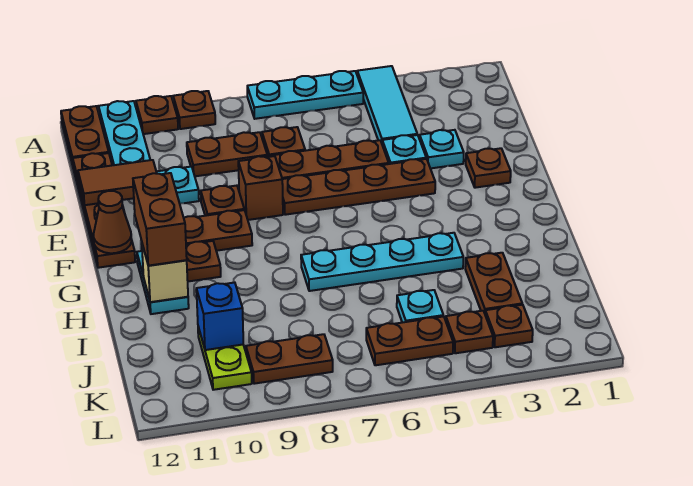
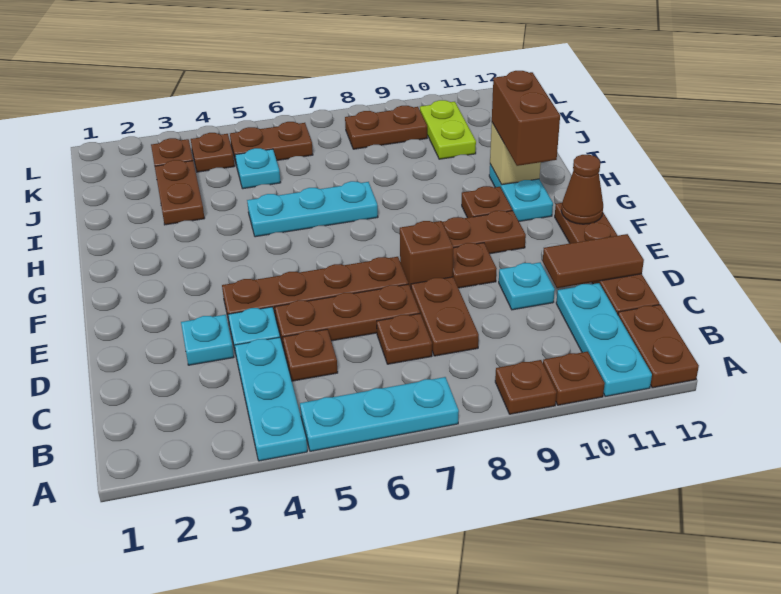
cyan 1x3 tile [357,66,417,143] -> cyan 1x3 plate [235,337,307,461]
brown 1x2 plate [187,132,267,176] -> brown 1x2 plate turned to [411,277,479,356]
brown 1x1 plate [466,148,511,188] -> brown 1x1 plate moved to [283,329,338,381]
cyan 1x4 plate [301,233,463,291] -> cyan 1x3 plate [247,181,378,237]
blue 1x1 brick [196,283,243,350] -> none

